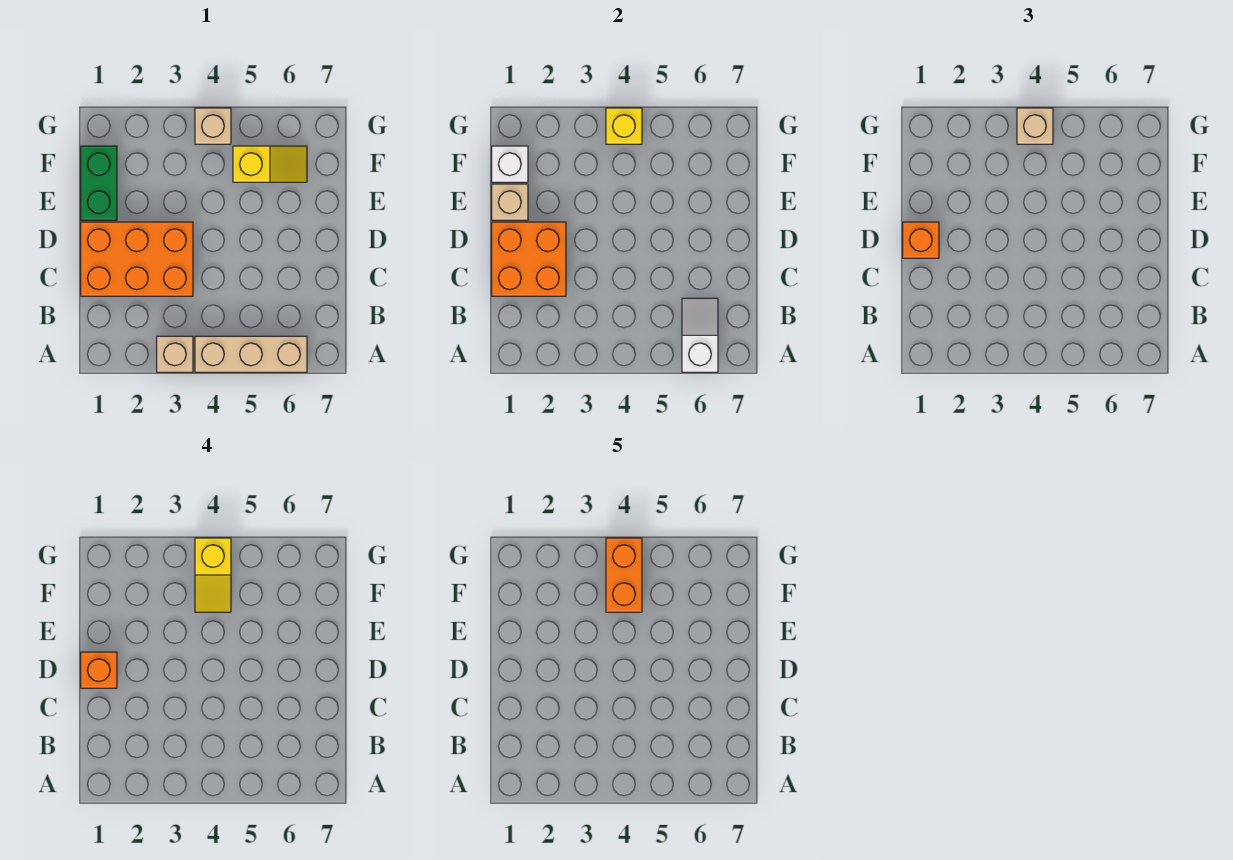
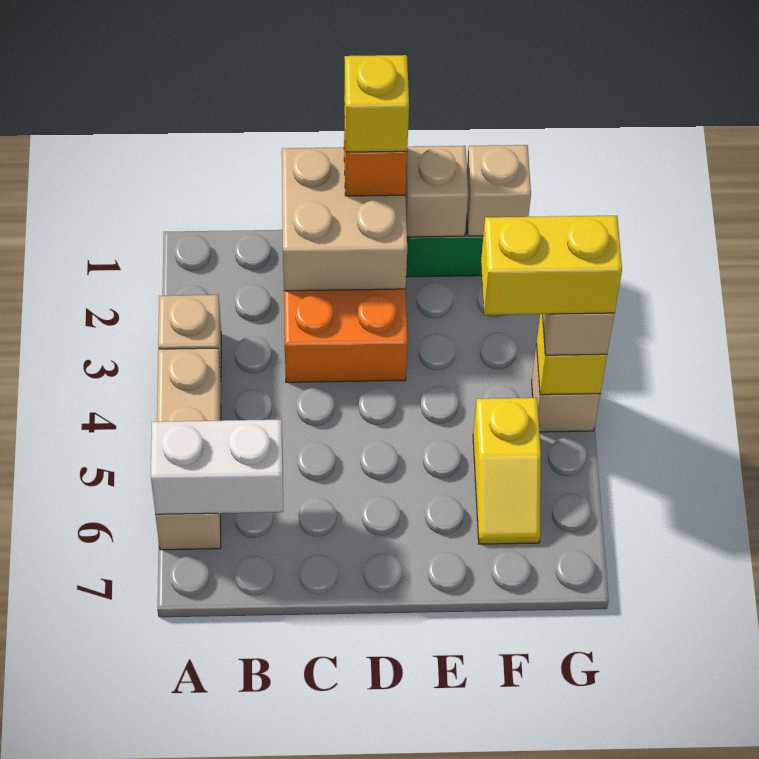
white 1x2 slope [682,298,718,372] -> white 1x2 brick [151,420,283,514]
orange 2x2 brick [492,222,566,296] -> tan 2x2 brick [282,147,407,291]
orange 1x1 brick [81,652,117,688] -> yellow 1x1 brick [344,55,409,152]
white 1x1 brick [492,146,528,182] -> tan 1x1 brick [467,145,531,236]
yellow 1x2 slope [195,538,231,612] -> yellow 1x2 brick [481,216,622,315]
orange 1x2 brick [606,538,642,612] -> none

